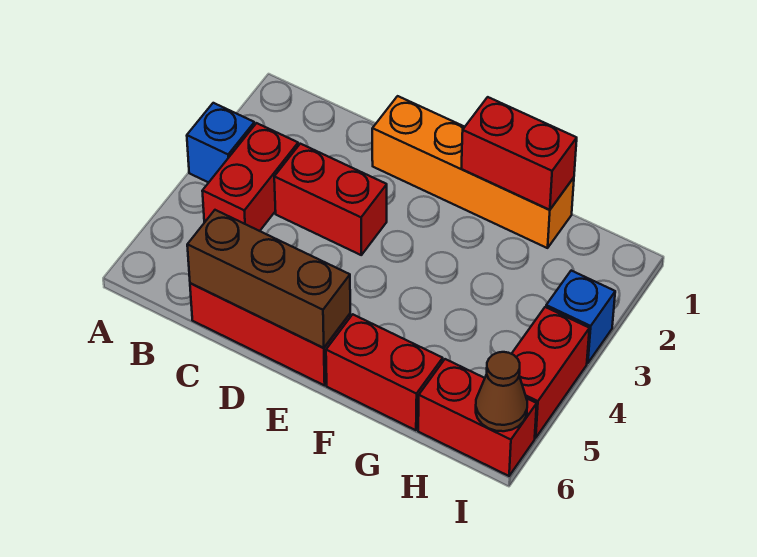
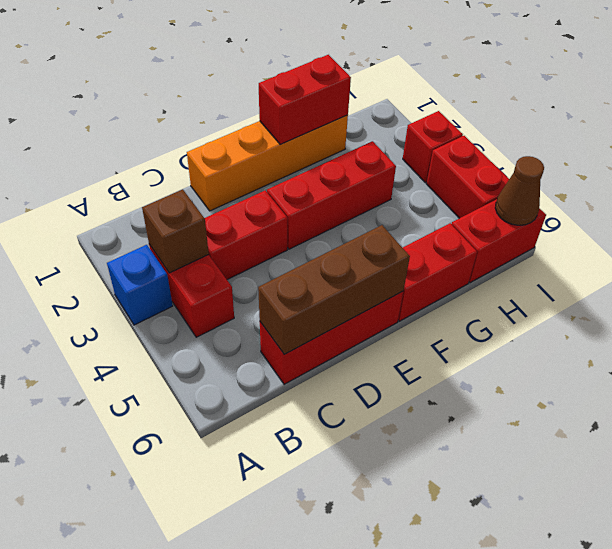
none -> brown 1x1 brick [142,189,209,273]
none -> red 1x3 brick [267,141,396,249]
blue 1x1 brick [546,271,615,363] -> red 1x1 brick [403,111,463,183]

